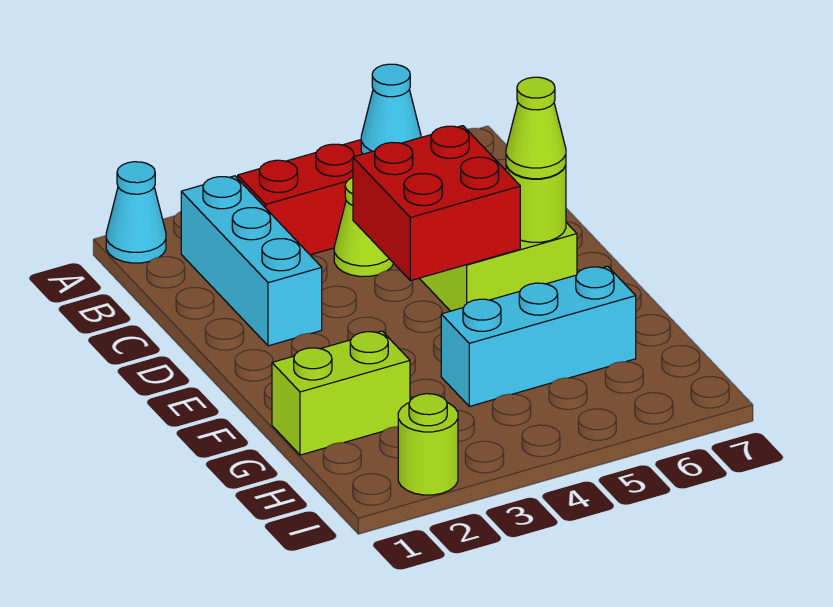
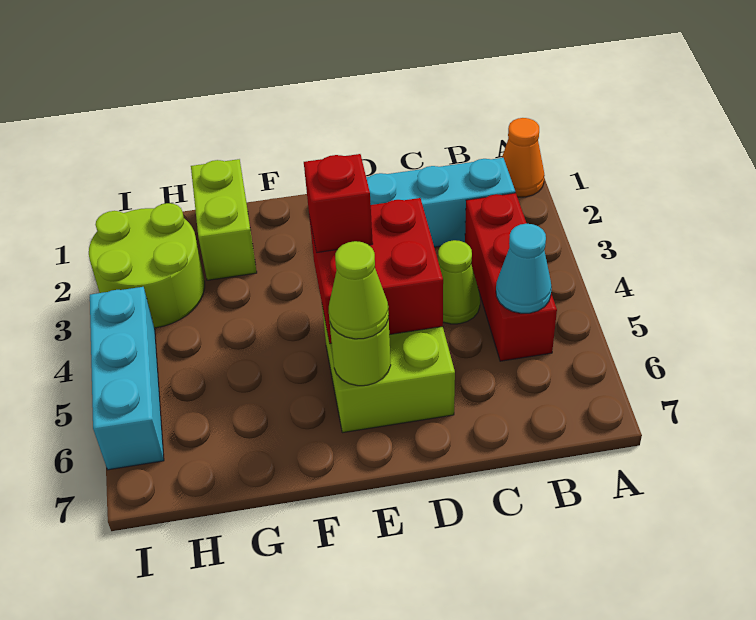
cyan 1x1 cone [106,162,166,263] -> orange 1x1 cone [502,118,545,197]
none -> red 1x1 brick [304,154,373,253]
cyan 1x3 brick [441,266,636,406] -> cyan 1x3 brick moved to [90,287,164,470]
lime 1x1 round brick [398,394,458,495] -> lime 2x2 round brick [89,203,205,328]

